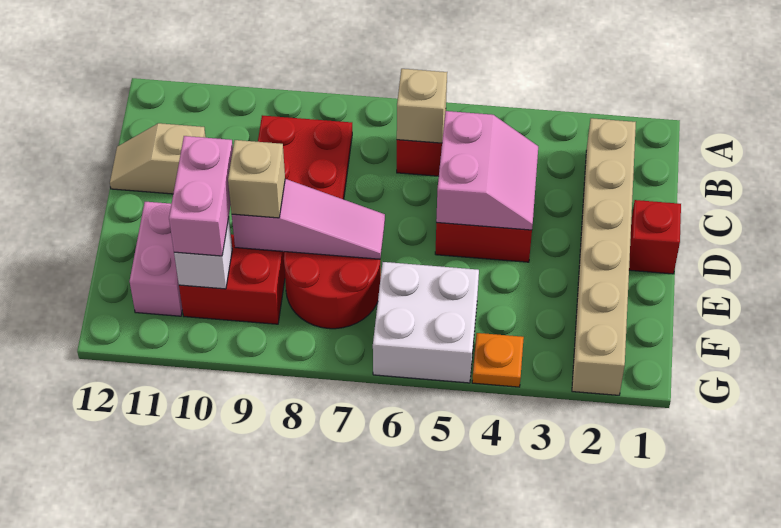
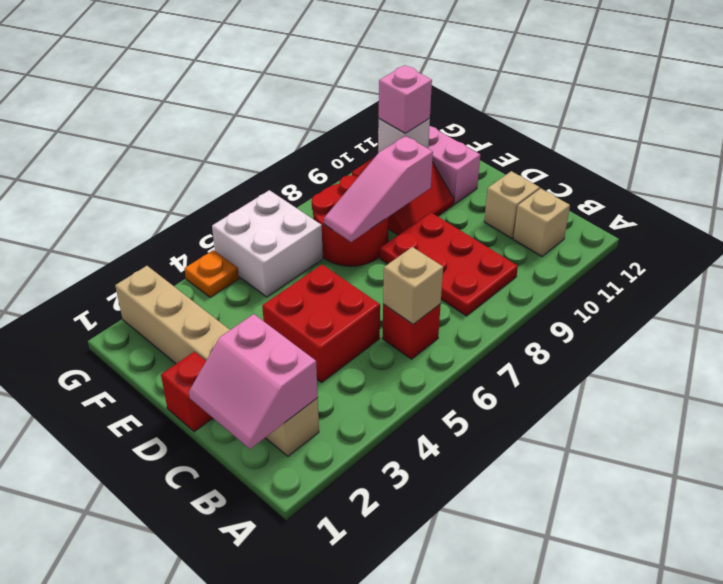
pink 2x2 slope [436,111,538,230] -> pink 2x2 slope moved to [189,314,318,449]
tan 1x1 brick [228,140,285,218] -> tan 1x1 brick moved to [513,188,570,257]
pink 1x2 brick [169,136,233,256] -> pink 1x1 brick [379,65,432,133]

